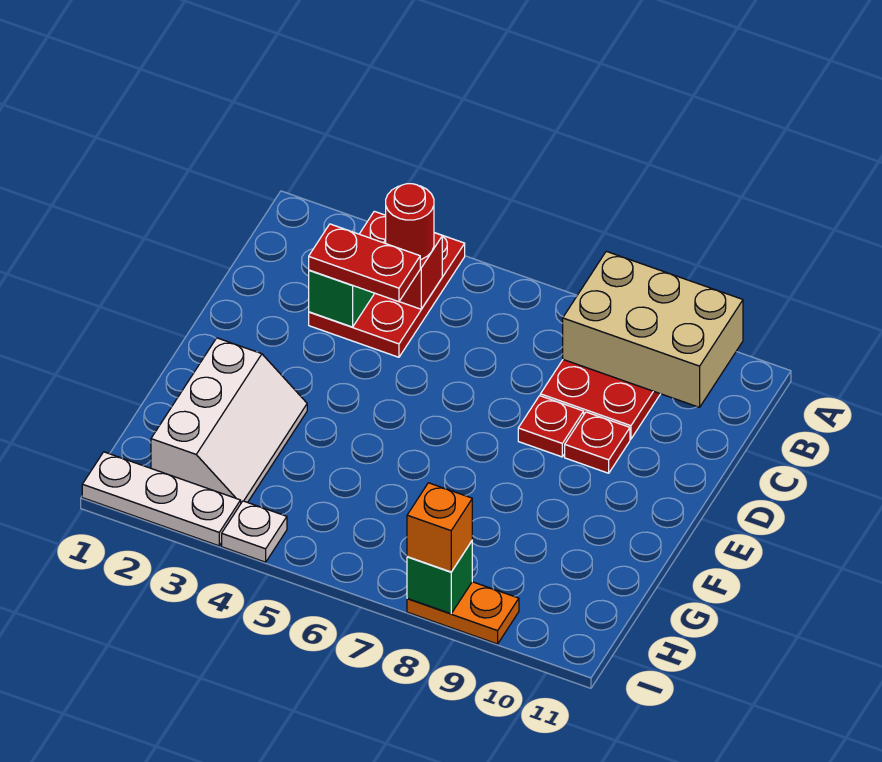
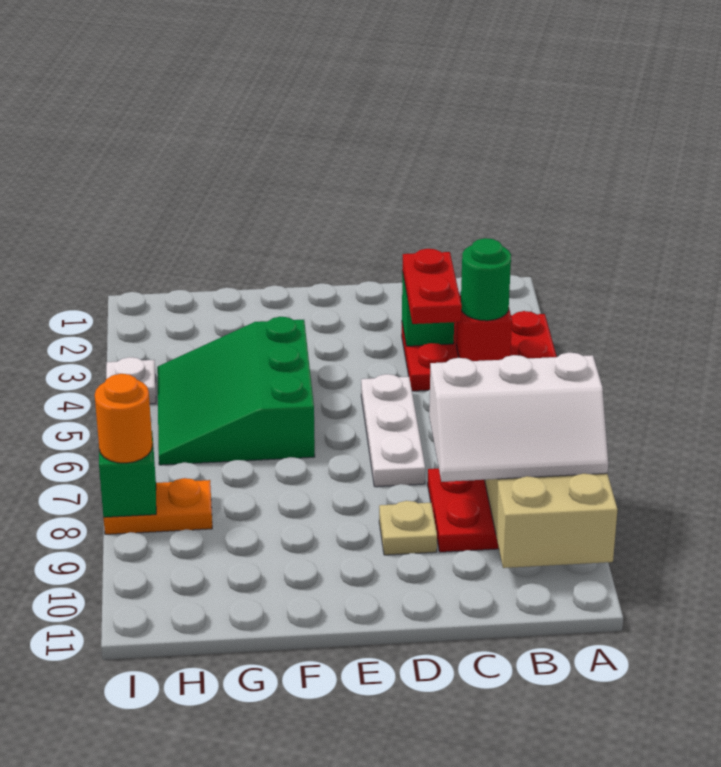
red 1x1 round brick [386,184,434,260] -> green 1x1 round brick [461,238,511,321]
red 1x1 plate [518,396,584,457] -> none
red 1x1 plate [565,412,630,473] -> tan 1x1 plate [379,501,437,555]
white 2x3 slope [151,338,307,503] -> white 2x3 slope moved to [429,353,608,482]
none -> green 3x3 slope [157,317,315,465]
white 1x3 plate [82,452,241,546] -> white 1x3 plate moved to [361,374,425,487]
orange 1x2 plate [407,582,519,644] -> orange 1x2 plate turned to [104,478,212,534]
orange 1x1 brick [407,483,472,572] -> orange 1x1 round brick [95,374,152,463]

